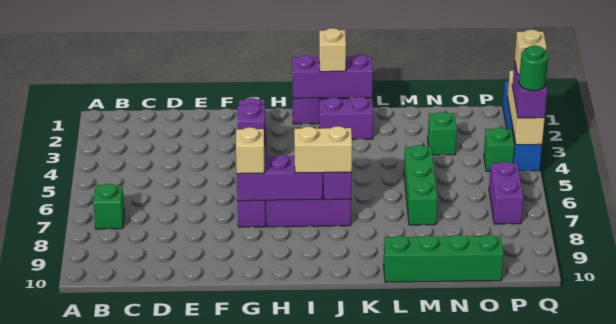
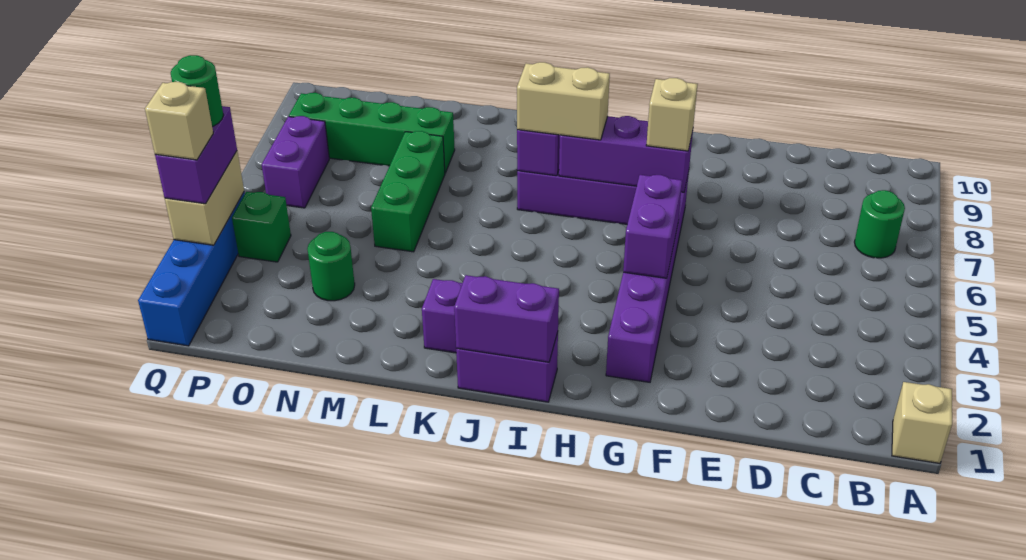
green 1x1 brick [93,184,124,229] -> green 1x1 round brick [855,190,905,258]
purple 1x1 brick [238,104,265,147] -> purple 1x2 brick [623,175,682,278]
purple 1x3 brick [292,55,373,98] -> purple 1x2 brick [454,275,559,362]
tan 1x1 brick [319,28,346,72] -> tan 1x1 brick moved to [892,382,952,463]
green 1x4 brick [384,235,503,282] -> green 1x4 brick moved to [289,93,455,173]
green 1x1 brick [428,112,457,155] -> green 1x1 round brick [307,232,355,301]
tan 1x3 brick [507,70,545,145] -> tan 1x2 brick [165,151,244,245]

